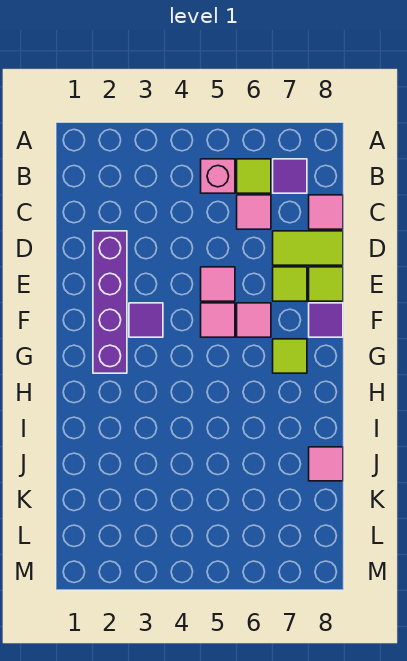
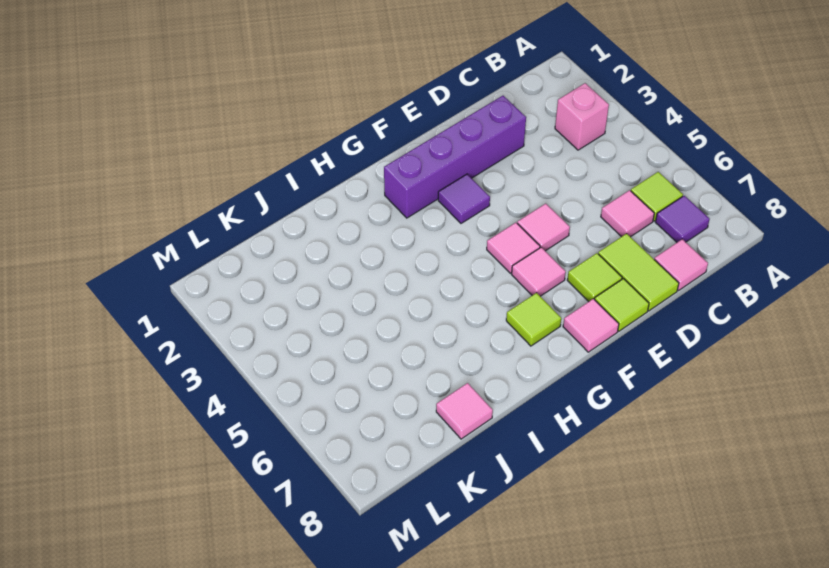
pink 1x1 brick [201,159,235,193] -> pink 1x1 brick moved to [555,83,609,150]
purple 1x1 tile [309,303,343,337] -> pink 1x1 tile [563,299,619,352]

